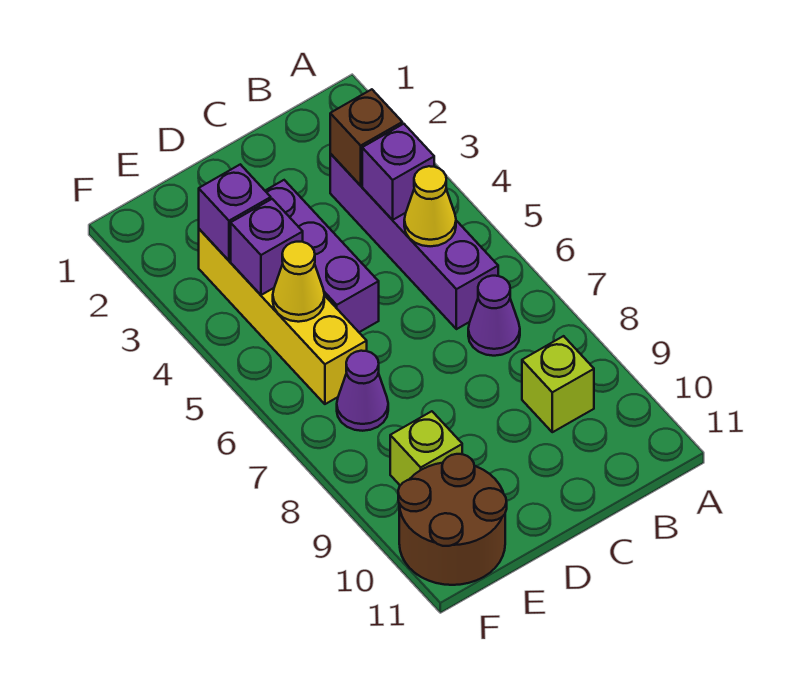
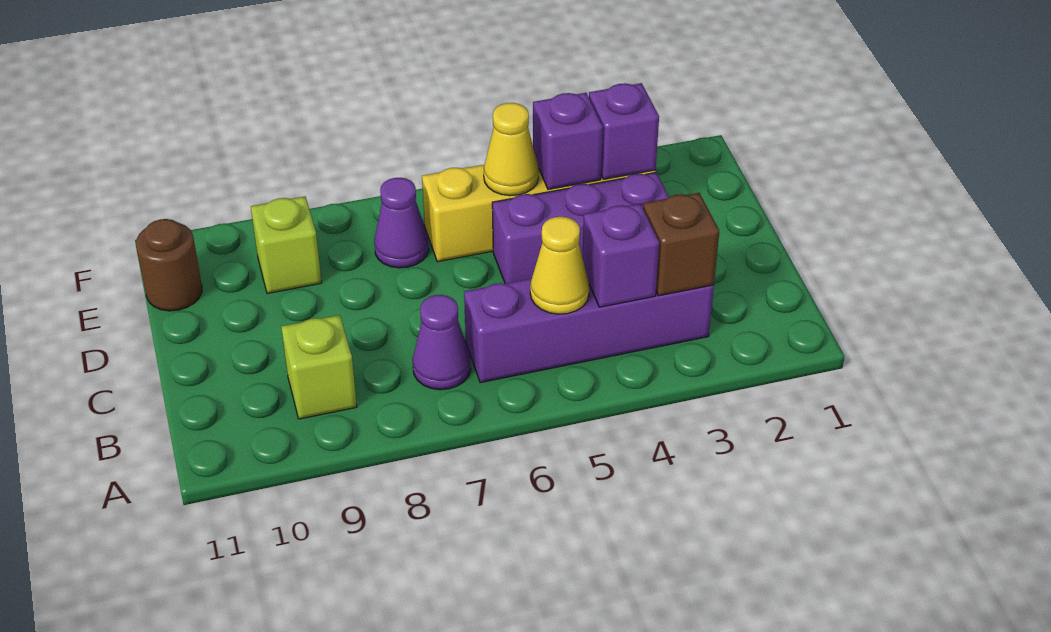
brown 2x2 round brick [398,454,507,585] -> brown 1x1 round brick [136,219,202,311]

